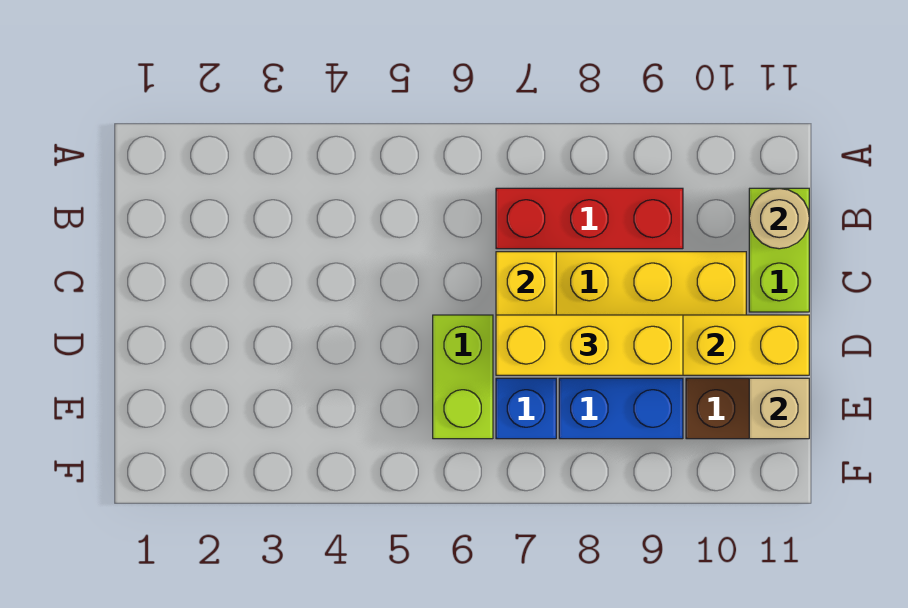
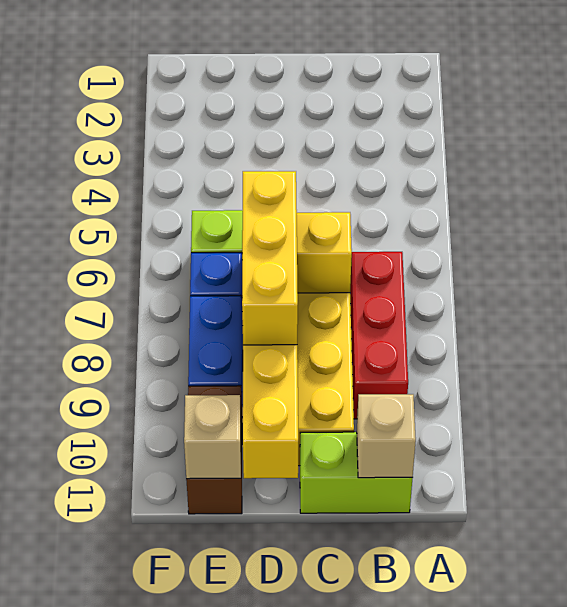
tan 1x1 round brick [749,188,809,249] -> tan 1x1 brick [357,394,416,478]

